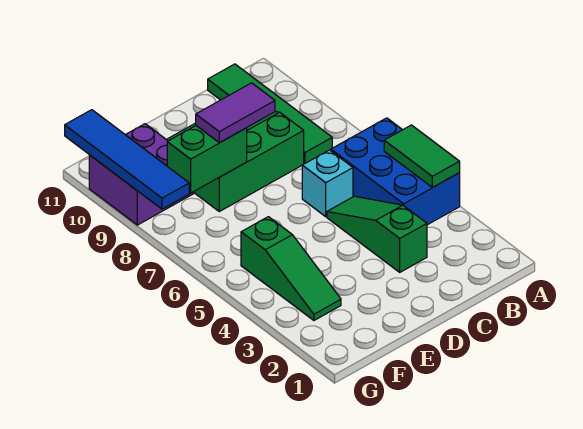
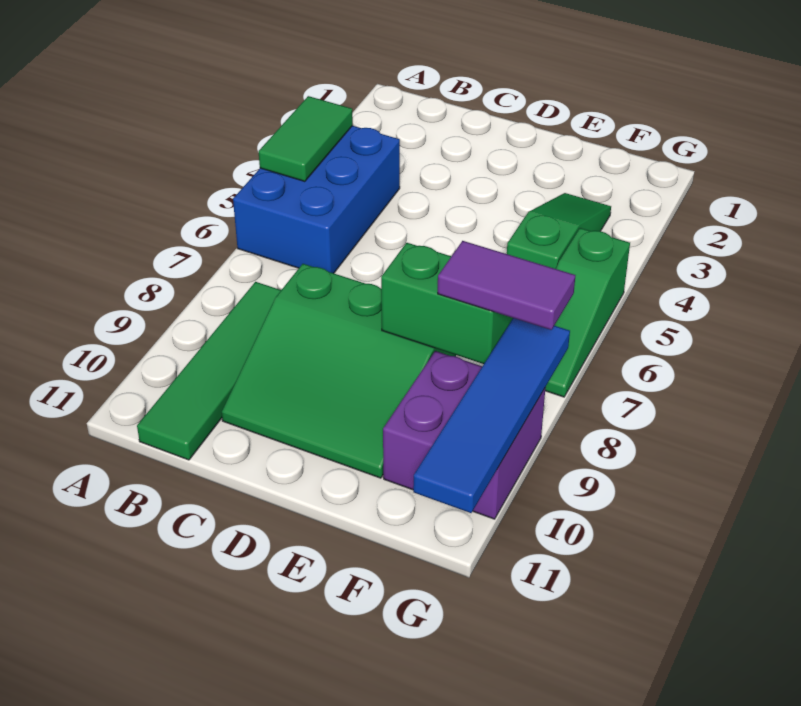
green 1x3 slope [327,196,427,272] -> green 1x3 slope moved to [545,228,630,397]
cyan 1x1 brick [302,150,353,217] -> none
purple 1x2 tile [196,83,275,143] -> purple 1x2 tile moved to [438,241,575,330]

